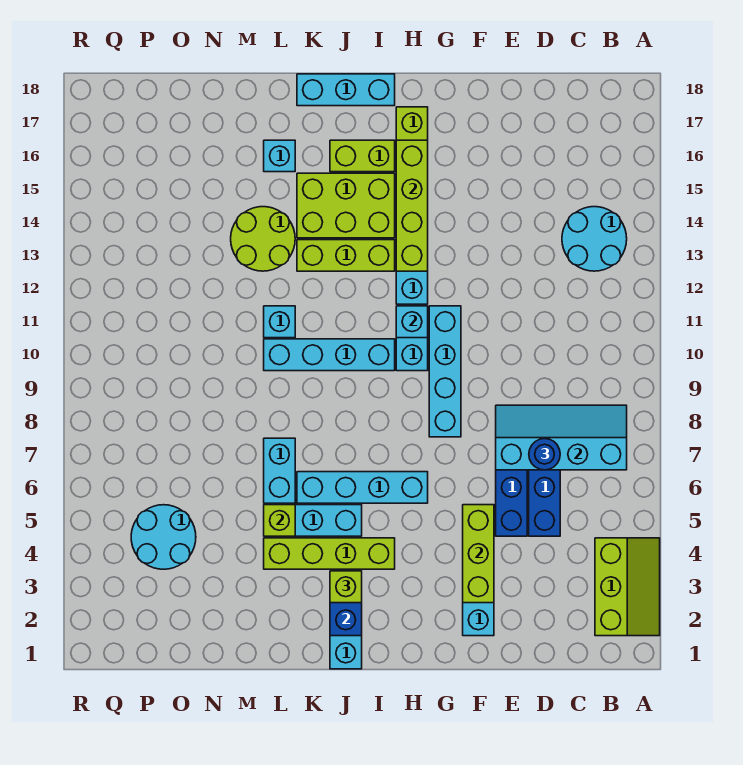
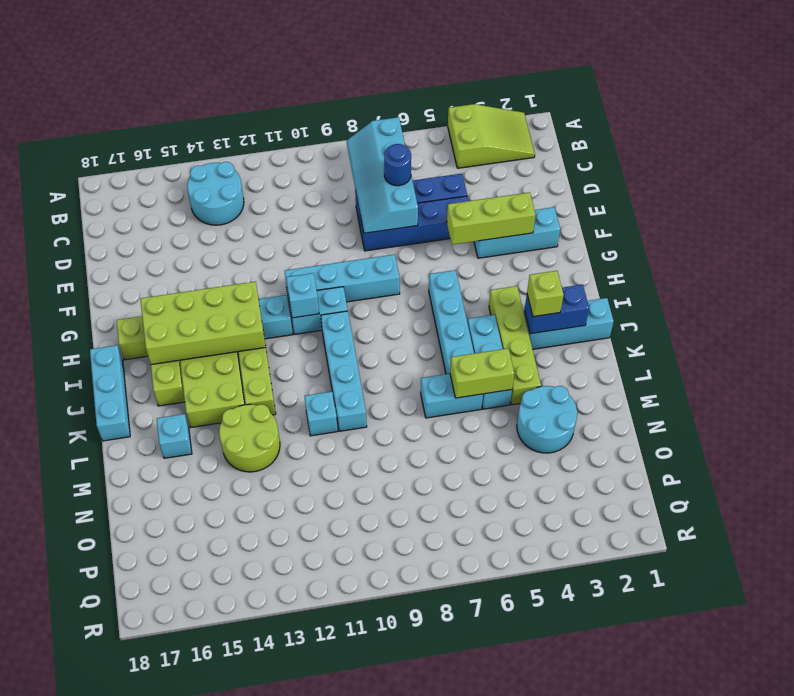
lime 2x3 slope [595,538,660,636] -> lime 2x3 slope turned to [448,104,535,168]
lime 1x4 brick [396,140,428,271] -> lime 2x4 brick [140,282,266,365]
lime 1x1 brick [264,505,295,536] -> lime 1x2 brick [450,349,514,398]
cyan 2x2 round brick [131,505,196,569] -> cyan 2x2 round brick moved to [517,386,577,453]

